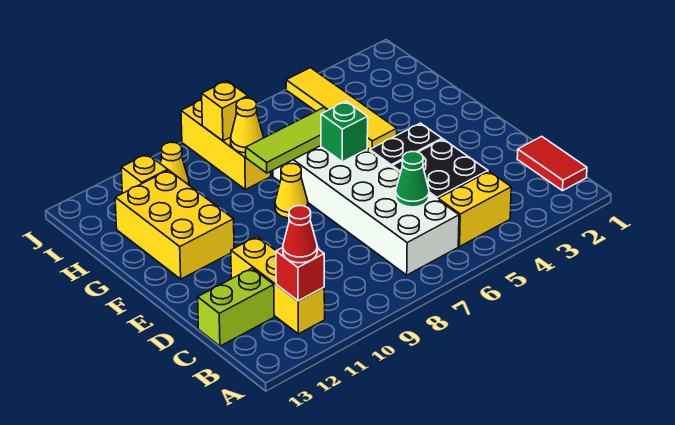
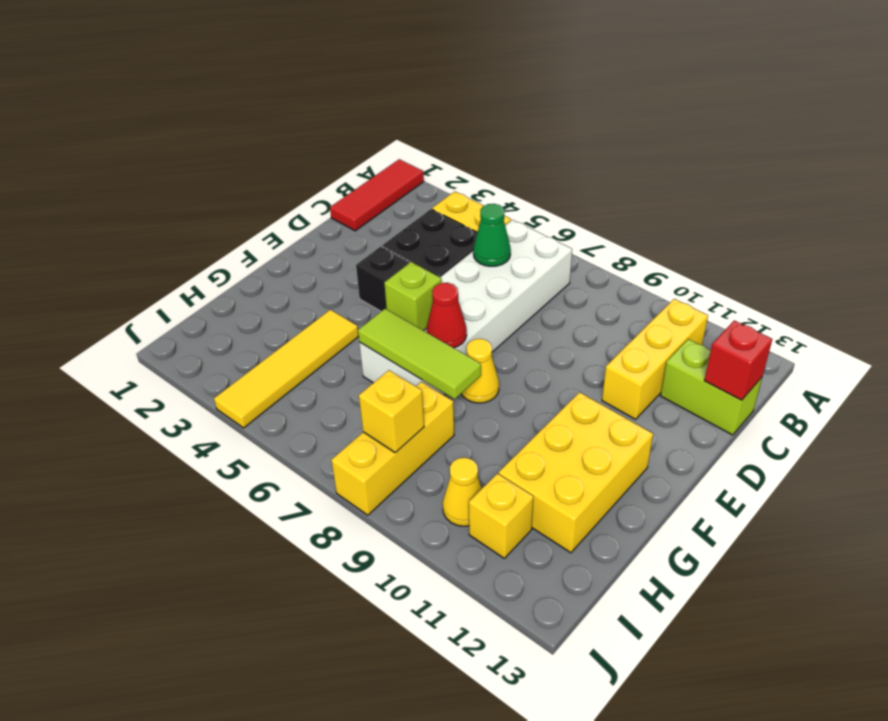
red 1x2 tile [517,136,587,191] -> red 1x3 tile [330,159,424,231]
red 1x1 brick [276,248,324,301] -> red 1x1 brick moved to [704,320,772,400]
red 1x1 cone [283,206,317,263] -> red 1x1 cone moved to [426,283,467,348]
green 1x1 brick [321,101,368,162] -> lime 1x1 brick [384,262,442,331]
yellow 1x1 cone [231,98,263,153] -> none

